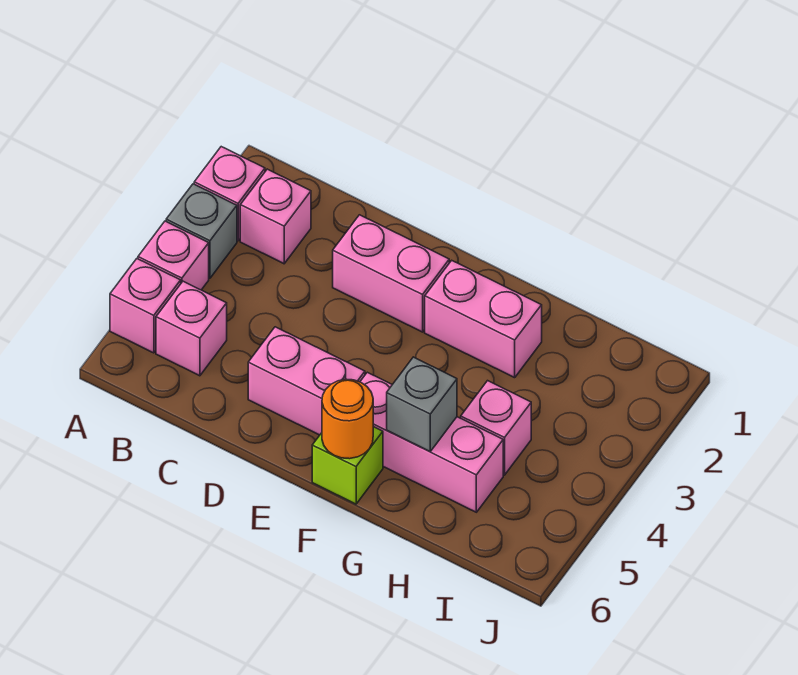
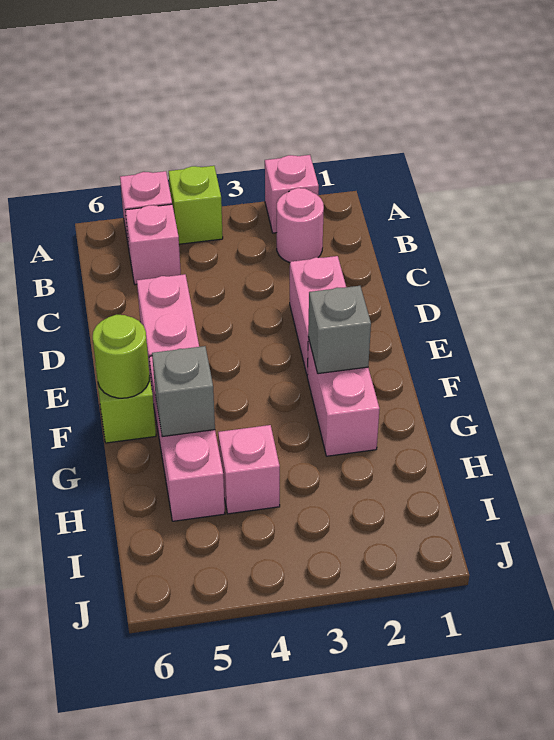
grey 1x1 brick [166,184,237,278] -> grey 1x1 brick moved to [308,286,371,374]
pink 1x1 brick [138,221,209,290] -> lime 1x1 brick [169,166,223,244]
pink 1x1 brick [240,169,311,264] -> pink 1x1 round brick [277,188,324,263]
orange 1x1 round brick [322,379,373,459] -> lime 1x1 round brick [93,315,150,398]

